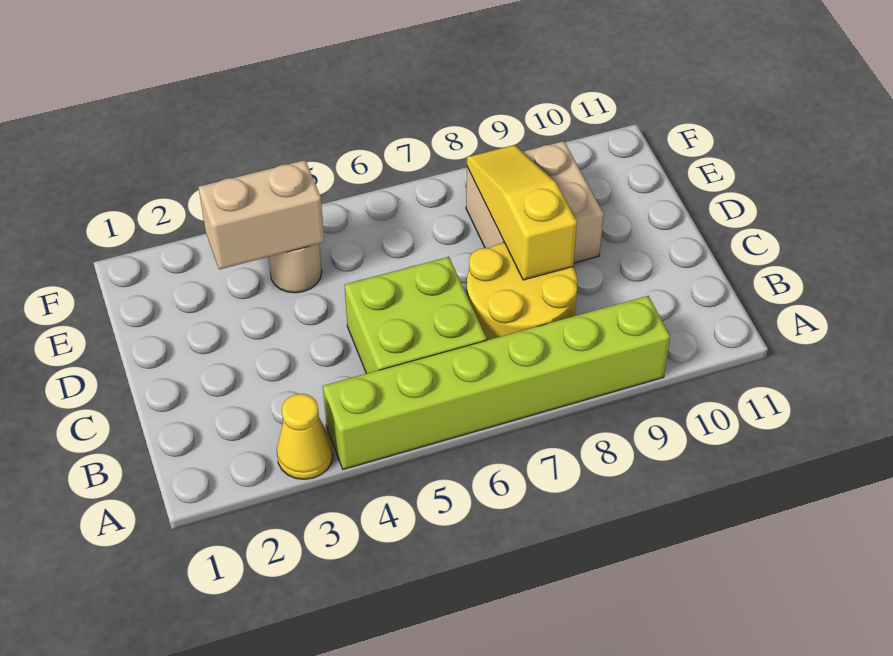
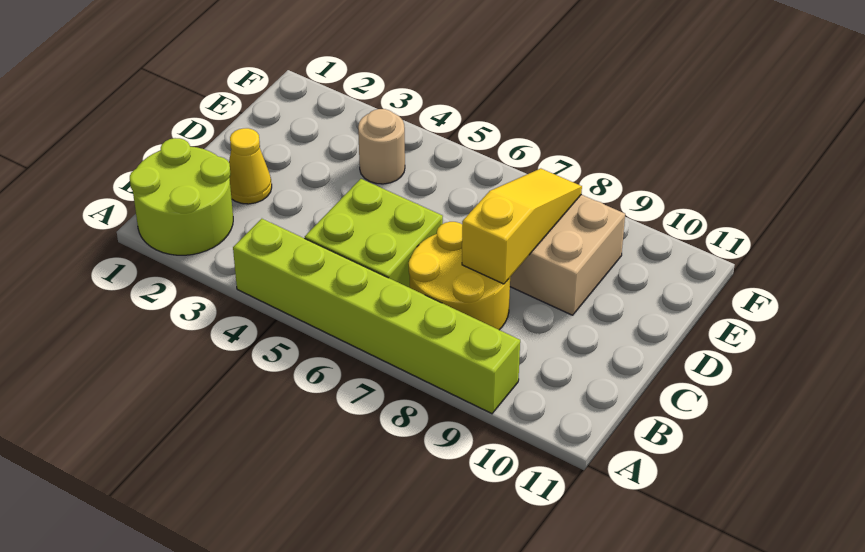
none -> lime 2x2 round brick [130,138,233,255]
yellow 1x1 cone [277,394,333,479] -> yellow 1x1 cone moved to [229,128,272,204]
tan 1x2 brick [199,160,325,270] -> none

